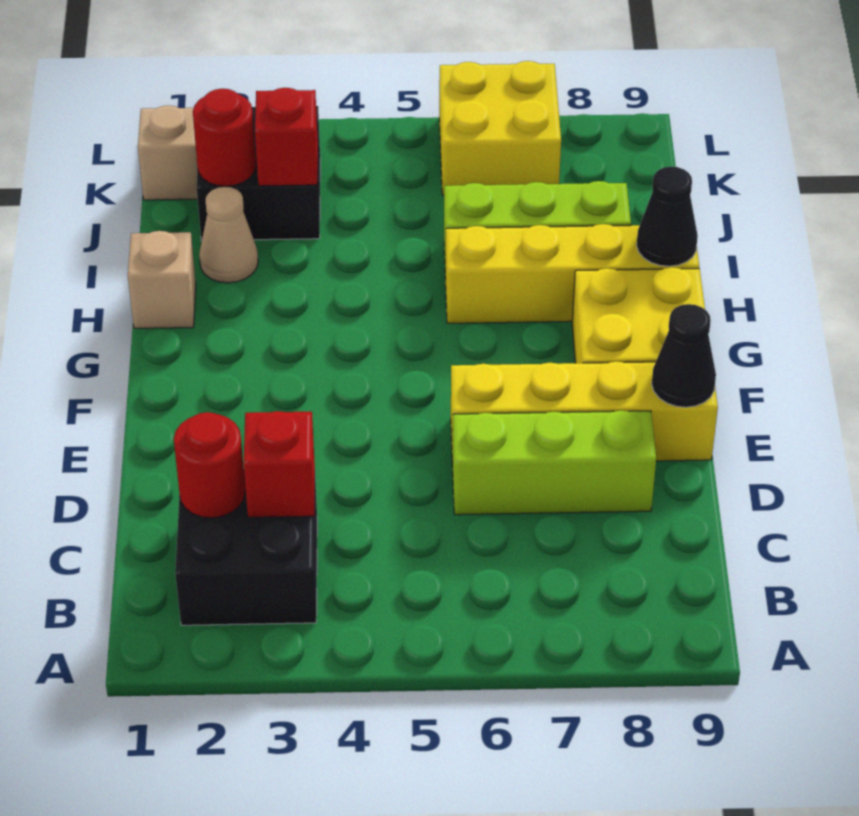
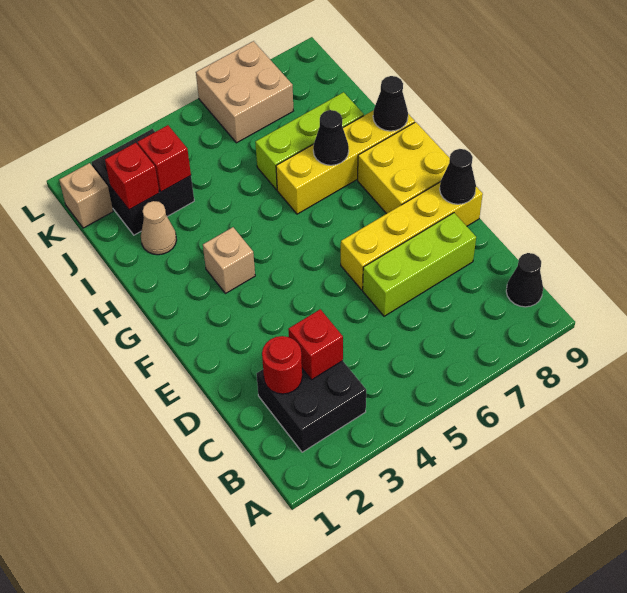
none -> black 1x1 cone [506,253,543,307]
tan 1x1 brick [128,231,196,328] -> tan 1x1 brick moved to [203,227,255,294]
none -> black 1x1 cone [313,110,349,165]
red 1x1 round brick [193,89,256,186] -> red 1x1 brick [105,143,159,210]
yellow 2x2 brick [439,61,561,195] -> tan 2x2 brick [196,41,293,143]

